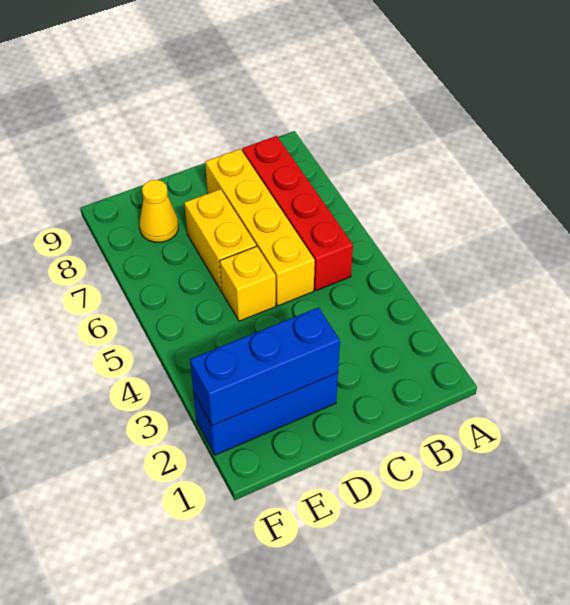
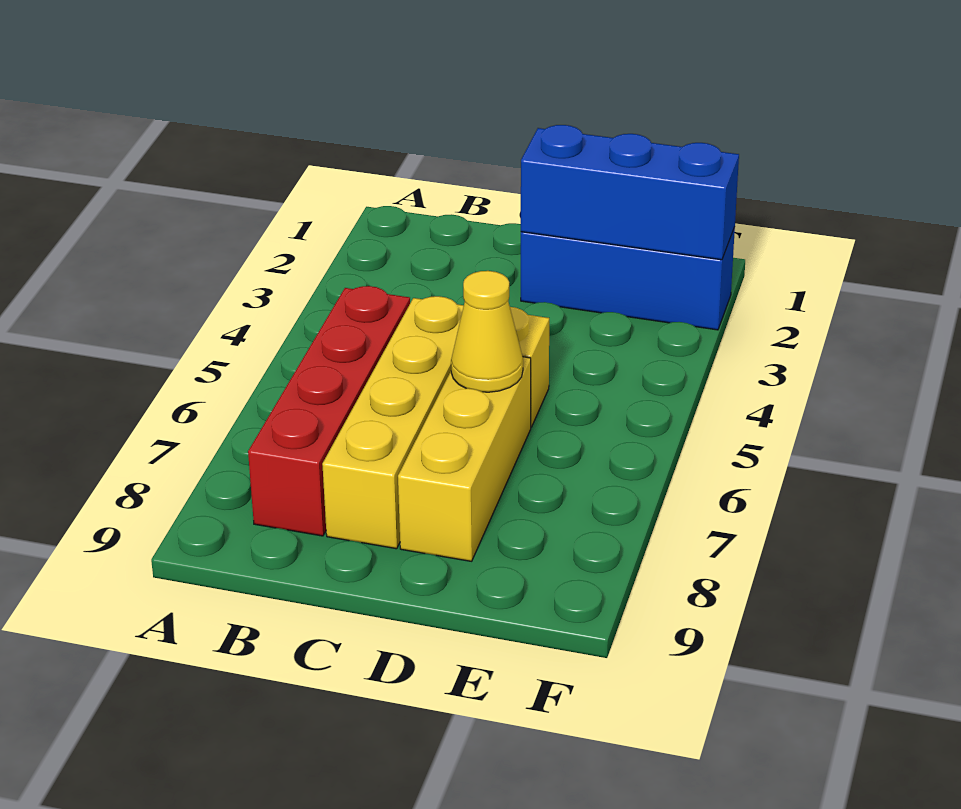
yellow 1x2 brick [184,189,256,291] -> yellow 1x3 brick [398,357,531,561]
yellow 1x1 cone [139,180,179,242] -> yellow 1x1 cone moved to [451,271,523,392]

